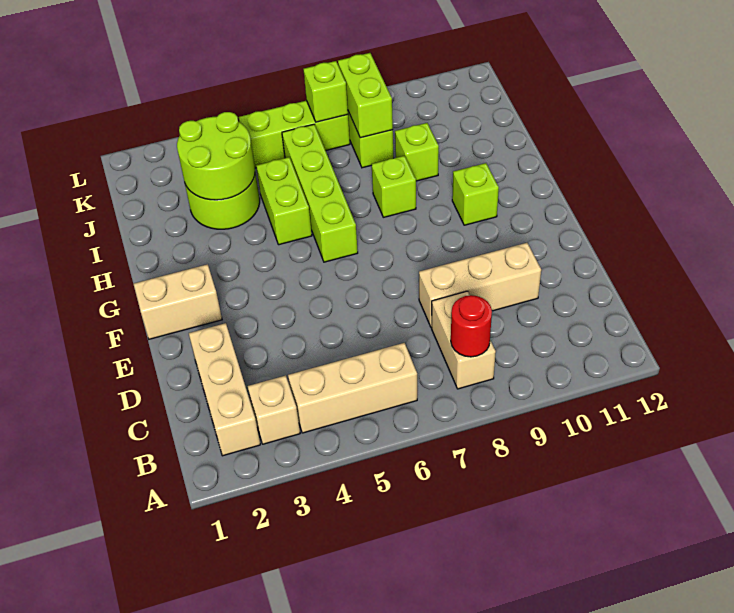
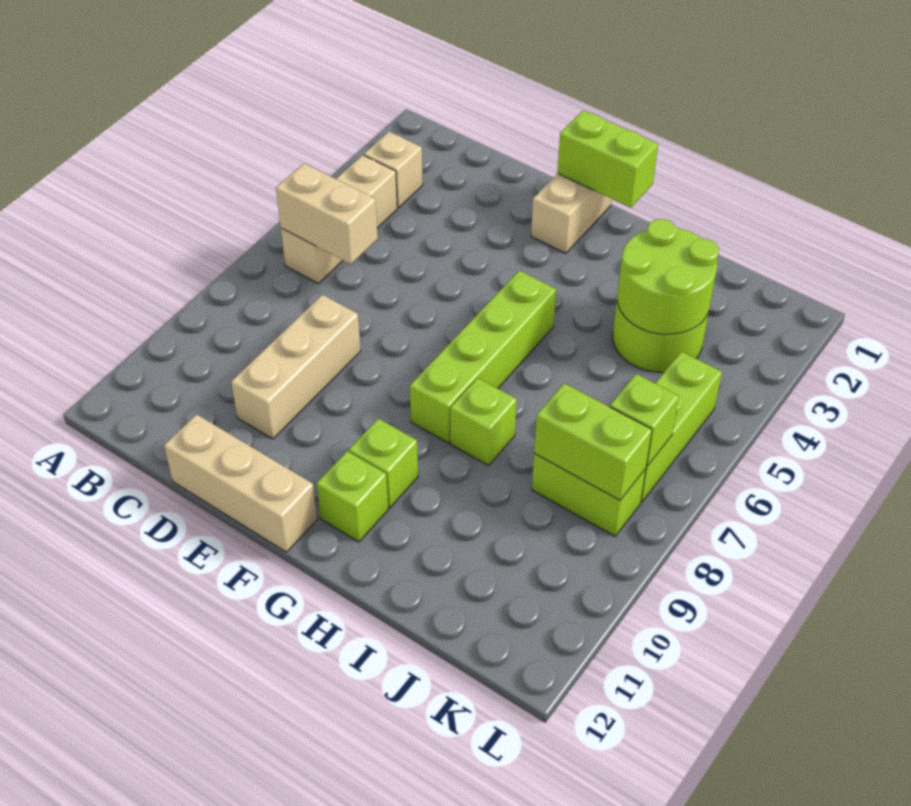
tan 1x3 brick [189,323,260,456] -> tan 1x3 brick moved to [164,414,317,552]
tan 1x2 brick [432,291,496,389] -> tan 1x2 brick moved to [276,163,378,264]
red 1x1 round brick [451,295,492,357] -> none
lime 1x4 brick [282,124,358,262] -> lime 1x4 brick turned to [410,271,556,443]
lime 1x2 brick [256,157,312,245] -> lime 1x2 brick moved to [557,110,658,207]
lime 1x1 brick [395,123,439,181] -> lime 1x1 brick moved to [317,451,388,542]

